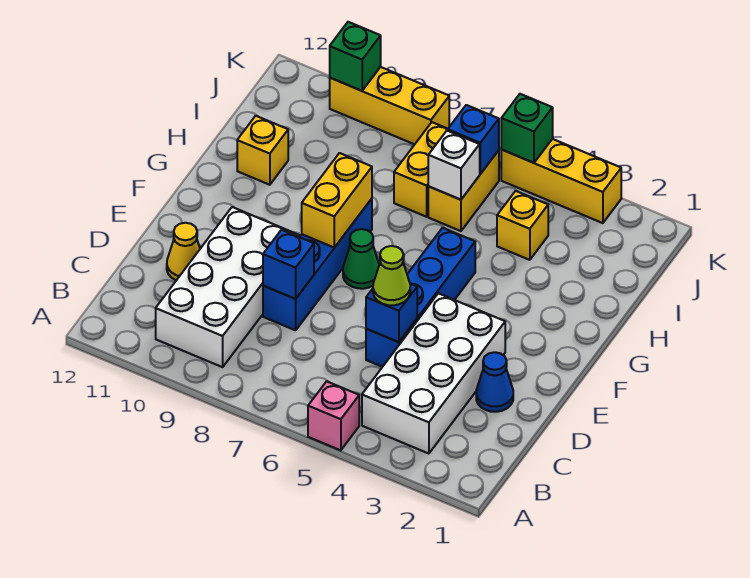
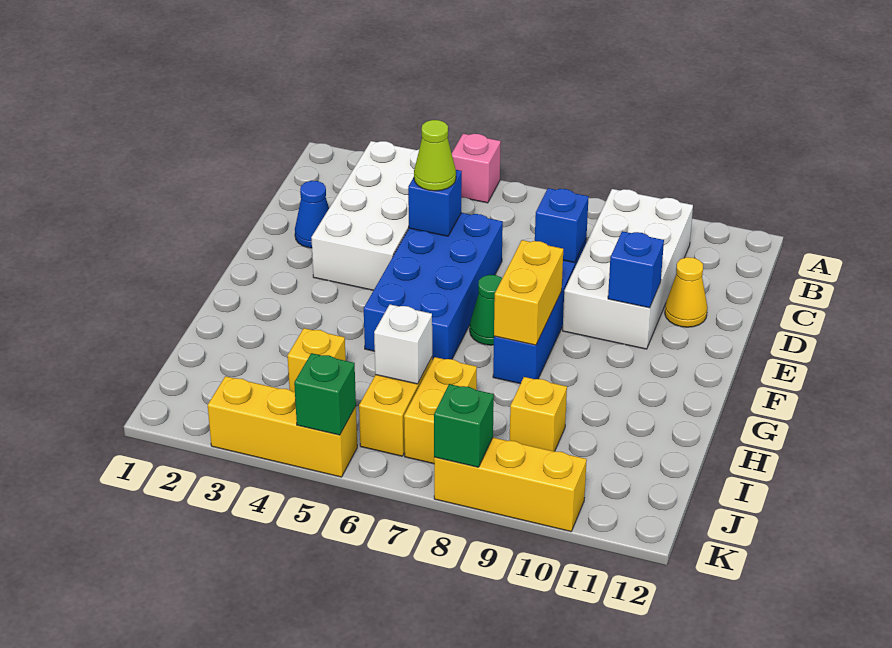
blue 1x4 brick [366,228,475,367] -> blue 2x4 brick [364,213,503,360]
yellow 1x1 brick [237,116,288,185] -> yellow 1x1 brick moved to [510,377,567,451]
blue 1x1 brick [448,105,499,174] -> blue 1x1 brick moved to [608,231,664,308]
green 1x1 brick [330,22,381,91] -> green 1x1 brick moved to [434,384,494,467]

